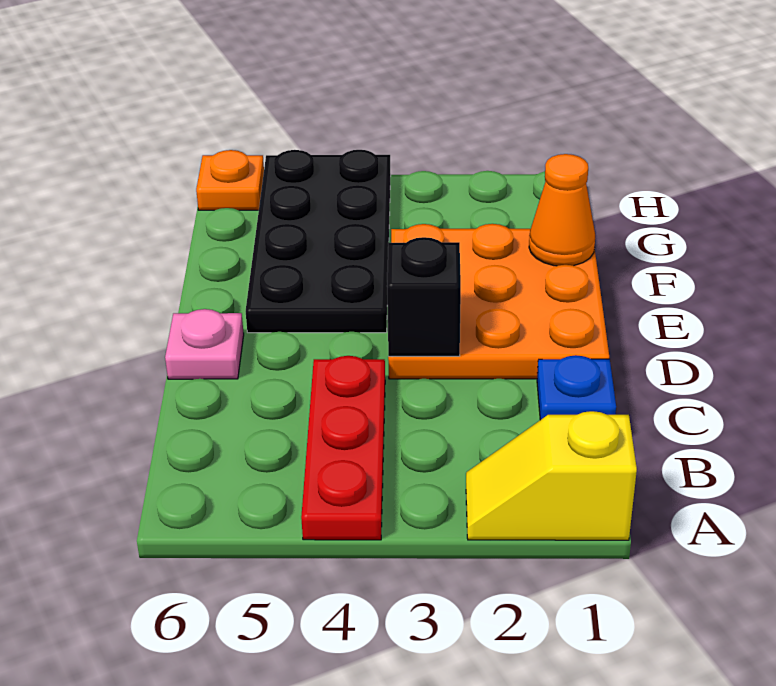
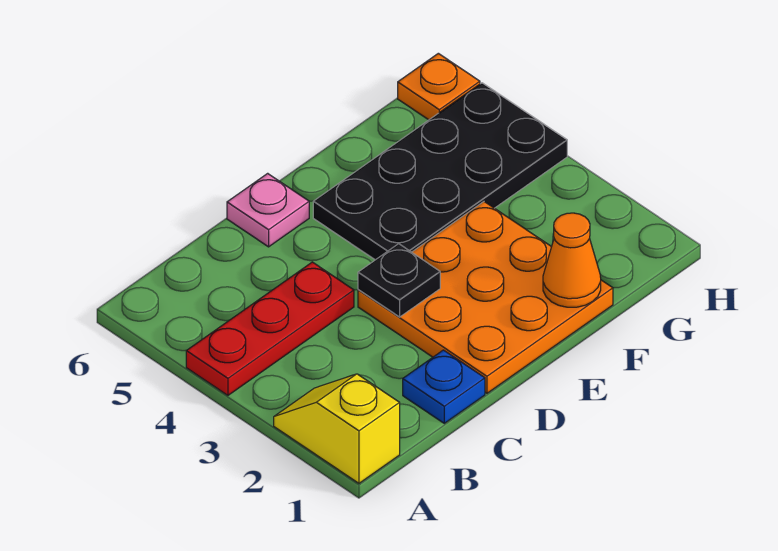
black 1x1 brick [387,237,461,356] -> black 1x1 plate [358,244,440,317]

